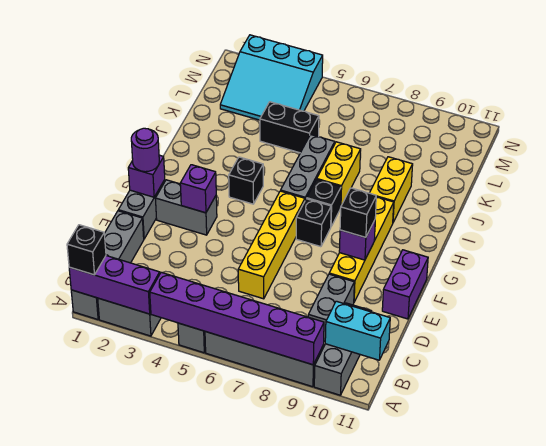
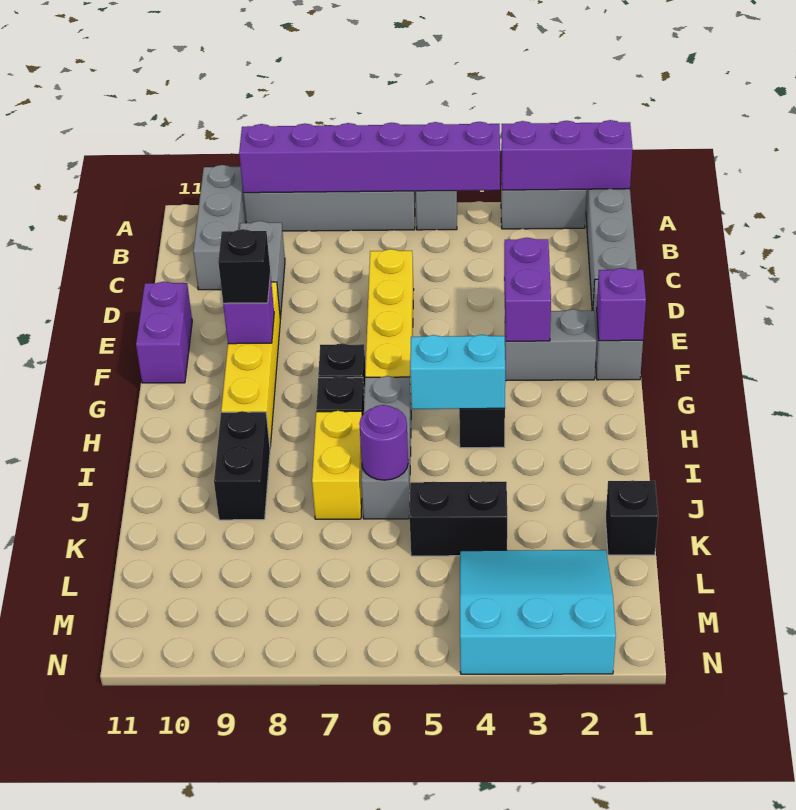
black 1x1 brick [67,225,106,275] -> black 1x1 brick moved to [606,480,658,555]
cyan 1x2 brick [325,301,390,360] -> cyan 1x2 brick moved to [410,335,505,409]
purple 1x1 round brick [131,128,159,172] -> purple 1x1 round brick moved to [359,405,408,480]
purple 1x1 brick [180,165,216,213] -> purple 1x2 brick [504,238,551,341]
yellow 1x2 brick [370,157,413,222] -> black 1x2 brick [214,411,270,520]

